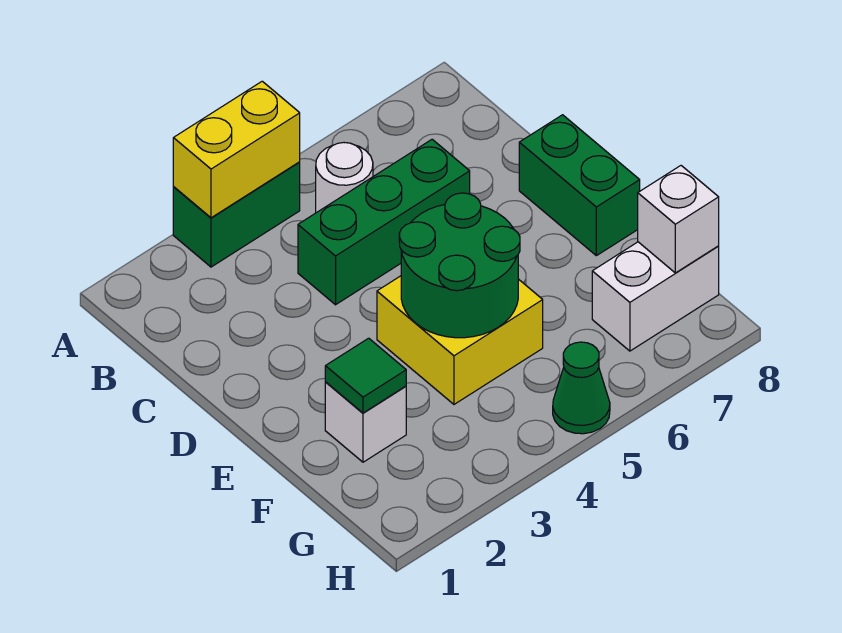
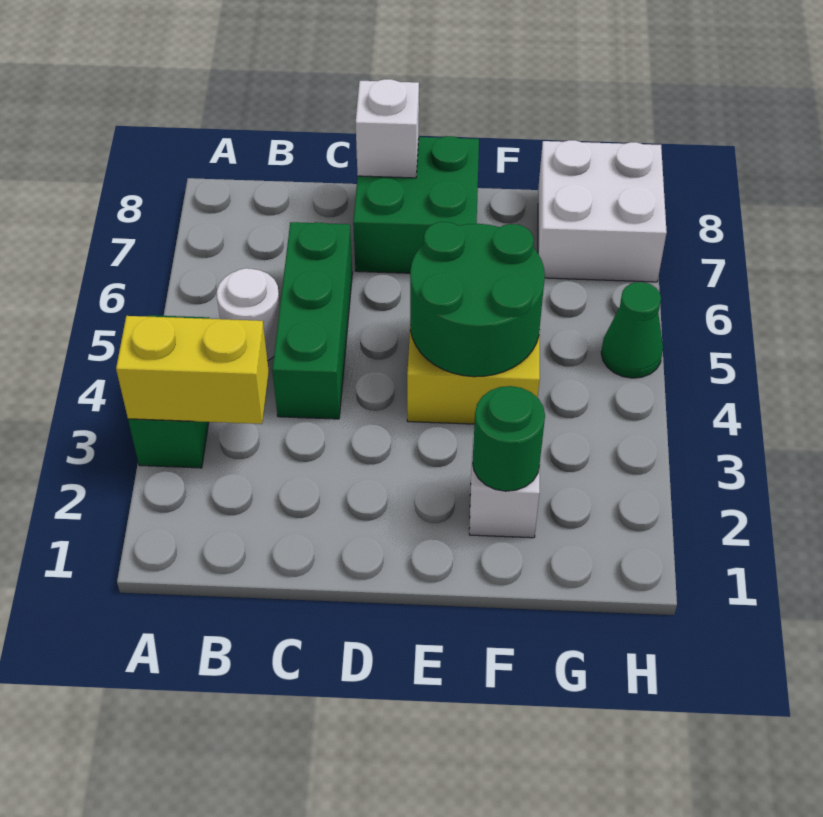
yellow 1x2 brick [173,81,300,218] -> yellow 1x2 brick turned to [116,316,269,424]
green 1x2 brick [519,115,640,256] -> green 2x2 brick [353,136,479,273]
green 1x1 tile [325,338,406,413] -> green 1x1 round brick [473,386,545,491]
white 1x2 brick [592,242,719,351] -> white 2x2 brick [538,140,667,282]
white 1x1 brick [638,166,719,273] -> white 1x1 brick moved to [355,79,419,178]

